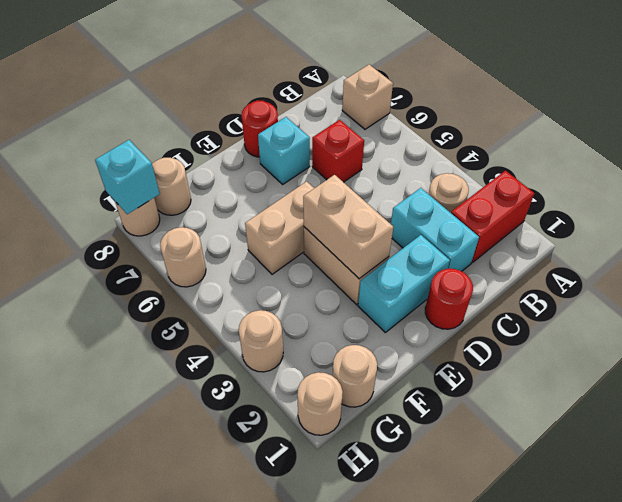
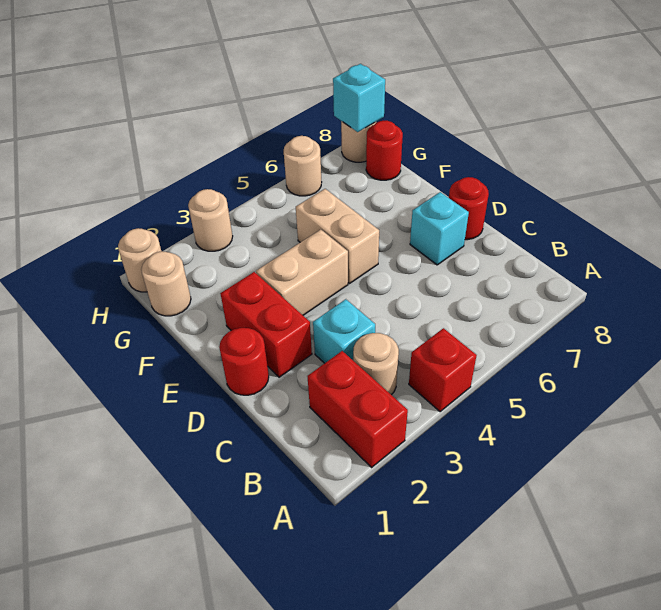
tan 1x1 brick [342,65,393,129] -> none
cyan 1x2 brick [391,188,479,271] -> cyan 1x1 brick [313,299,375,363]
red 1x1 brick [312,120,364,182] -> red 1x1 brick moved to [409,328,477,412]
cyan 1x2 brick [358,235,450,332] -> red 1x2 brick [220,272,312,377]
tan 1x2 brick [303,175,393,279] -> none
tan 1x1 round brick [152,158,191,215] -> red 1x1 round brick [366,121,403,180]

